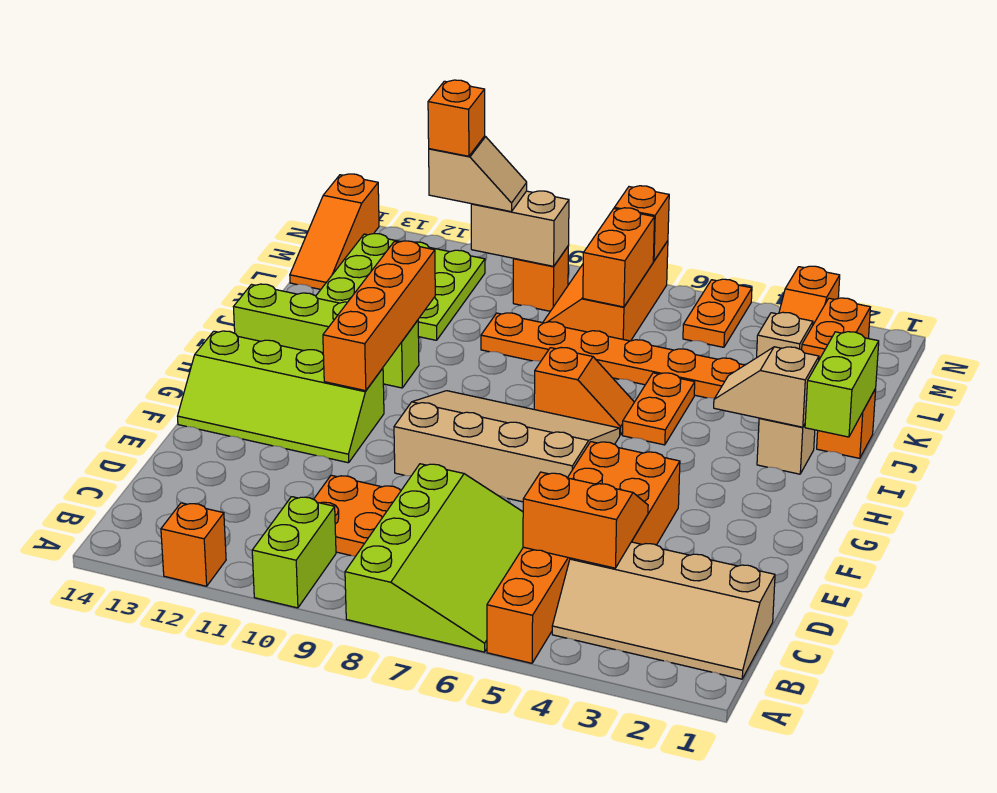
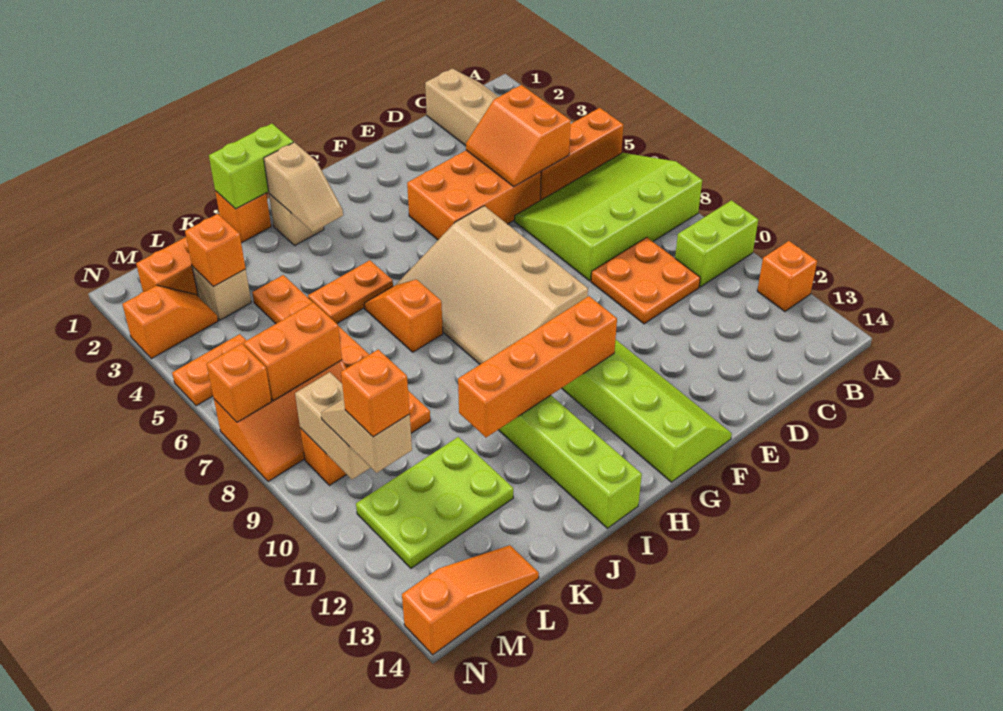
lime 3x3 plate [316,234,485,340] -> lime 2x3 plate [356,437,513,568]
none -> orange 1x1 brick [185,214,246,287]

